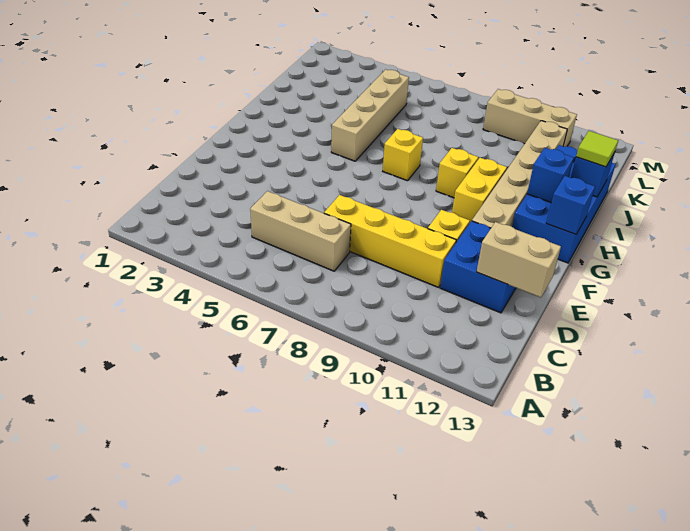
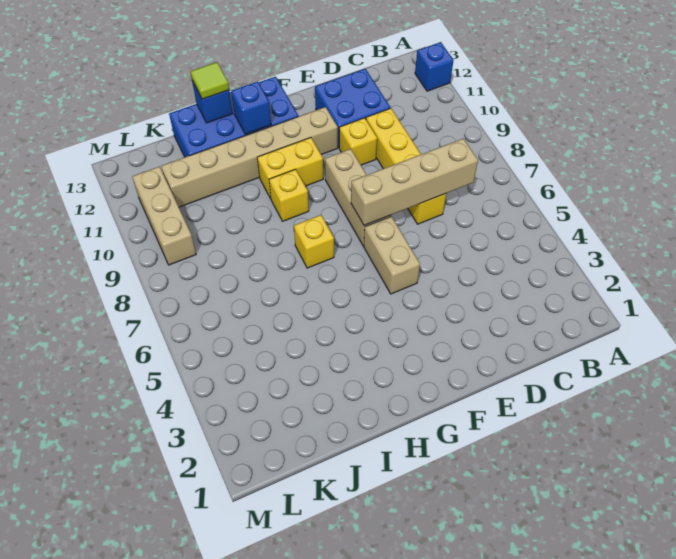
tan 1x3 brick [250,191,351,271] -> tan 1x3 brick moved to [325,149,391,246]
tan 1x2 brick [477,222,561,297] -> tan 1x2 brick moved to [364,216,420,294]
blue 1x1 brick [546,176,595,234] -> blue 1x1 brick moved to [415,42,454,91]
tan 1x4 brick [331,70,409,161] -> tan 1x4 brick moved to [351,139,478,225]

